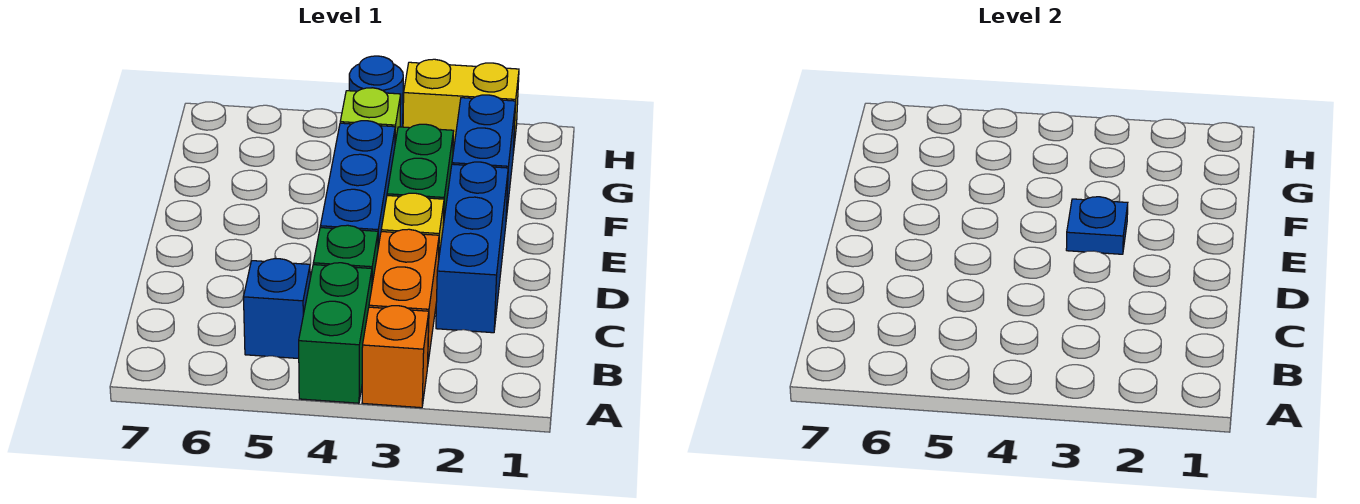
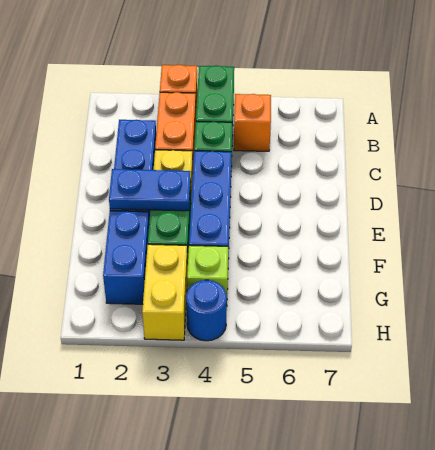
blue 1x1 brick [243,259,310,359] -> orange 1x1 brick [234,94,271,151]
blue 1x1 plate [1066,197,1128,254] -> blue 1x2 plate [109,169,191,211]
yellow 1x2 brick [403,59,519,153] -> yellow 1x2 brick turned to [142,244,188,340]

